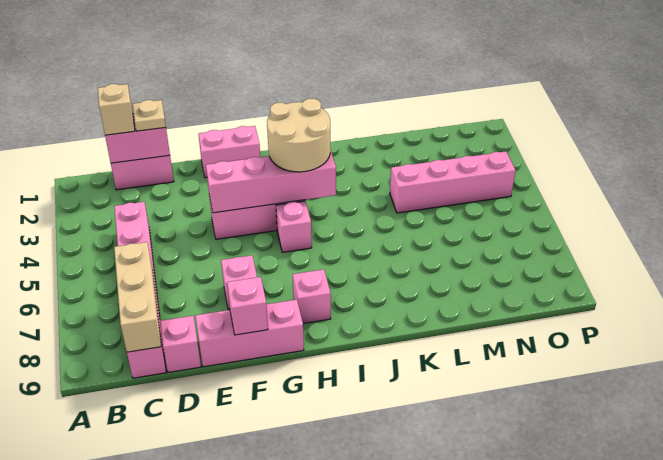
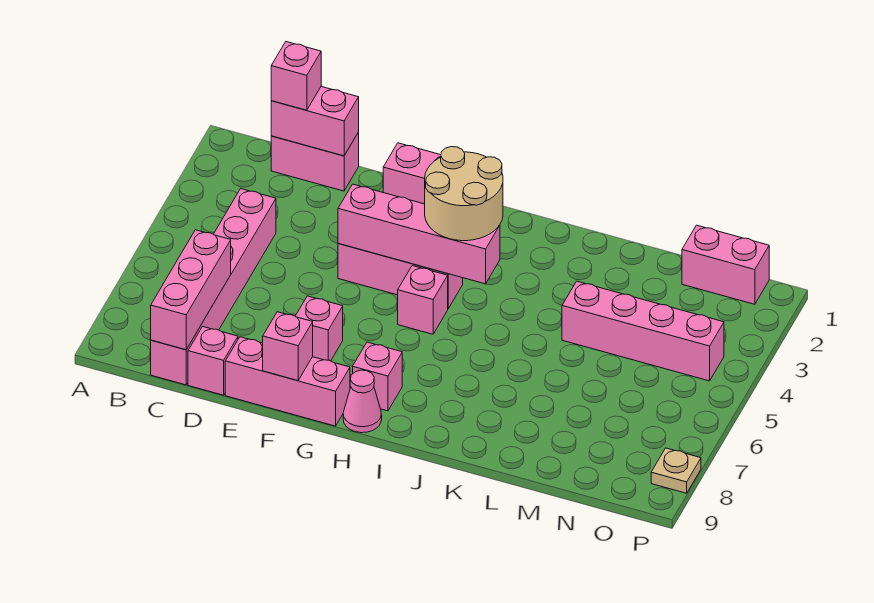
tan 1x1 brick [98,84,135,135] -> pink 1x1 brick [271,42,321,110]
tan 1x3 brick [114,242,161,352] -> pink 1x3 brick [151,230,231,350]
tan 1x1 plate [133,100,166,131] -> tan 1x1 plate moved to [651,448,701,493]
none -> pink 1x1 cone [343,370,382,433]
none -> pink 1x2 brick [682,225,769,304]

